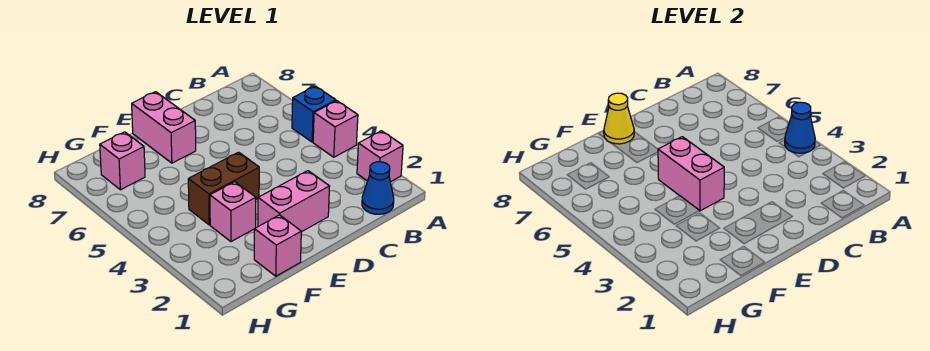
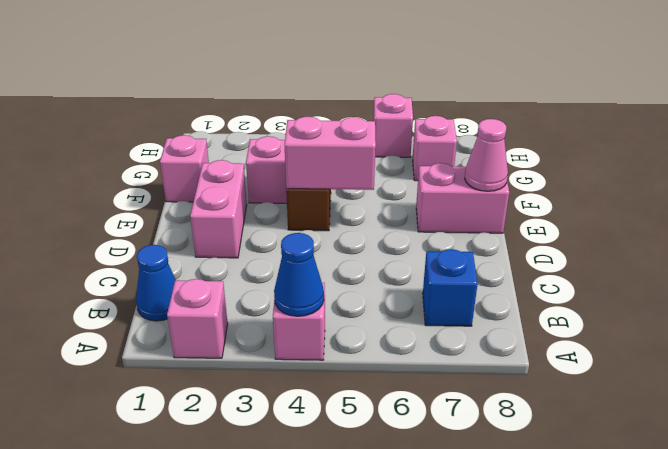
blue 1x1 brick [292,86,336,142] -> blue 1x1 brick moved to [423,249,478,326]
yellow 1x1 cone [604,93,634,144] -> pink 1x1 cone [465,119,508,191]
none -> pink 1x1 brick [374,94,413,157]

